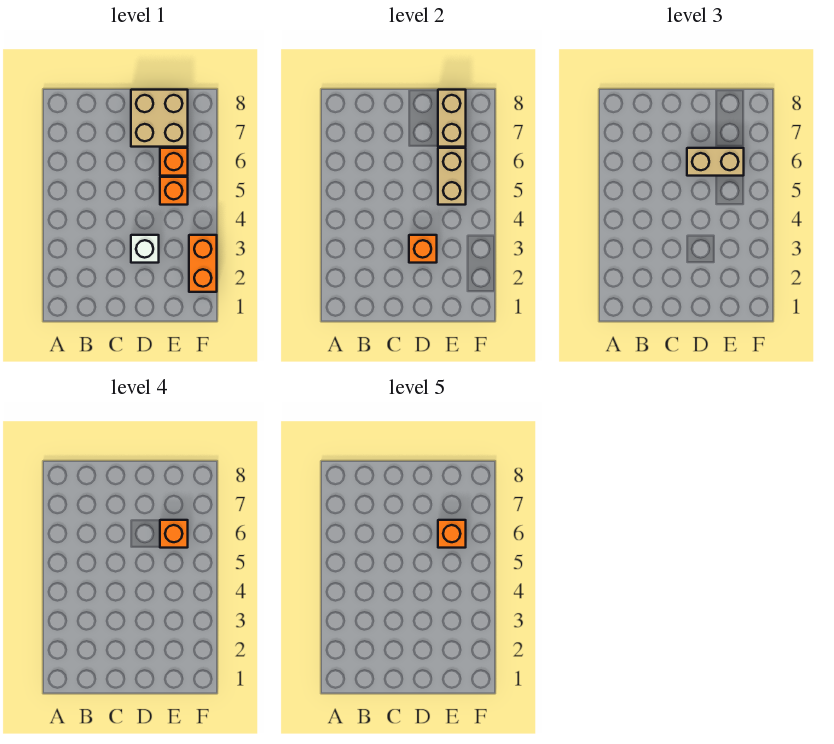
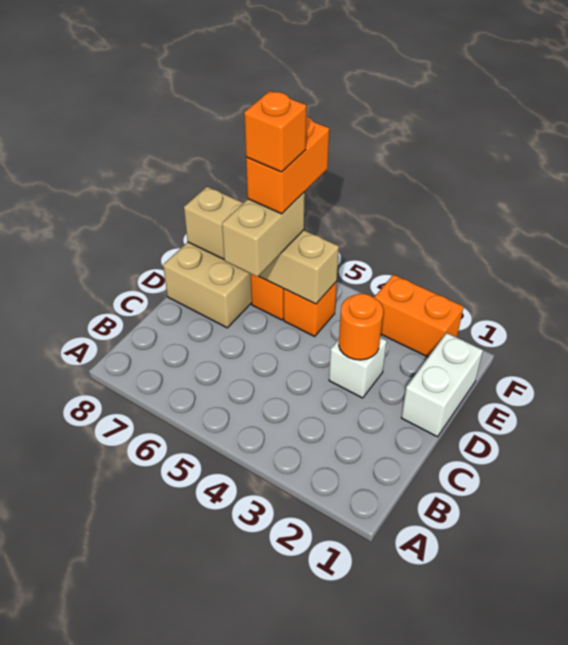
none -> white 1x2 brick [401,333,483,437]
orange 1x1 brick [409,235,437,263] -> orange 1x1 round brick [339,294,383,360]
orange 1x1 brick [160,520,188,548] -> orange 1x2 brick [246,117,329,214]

